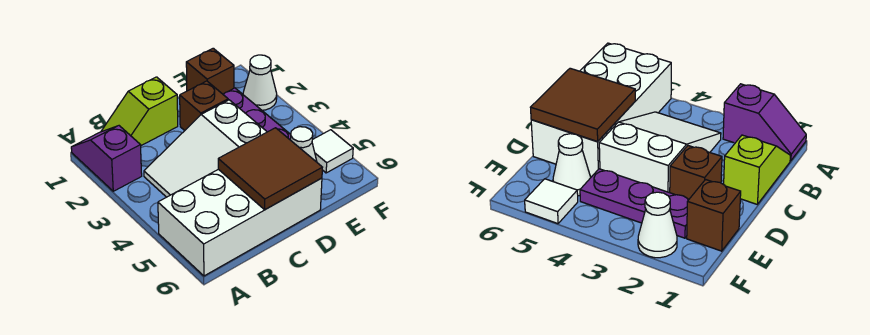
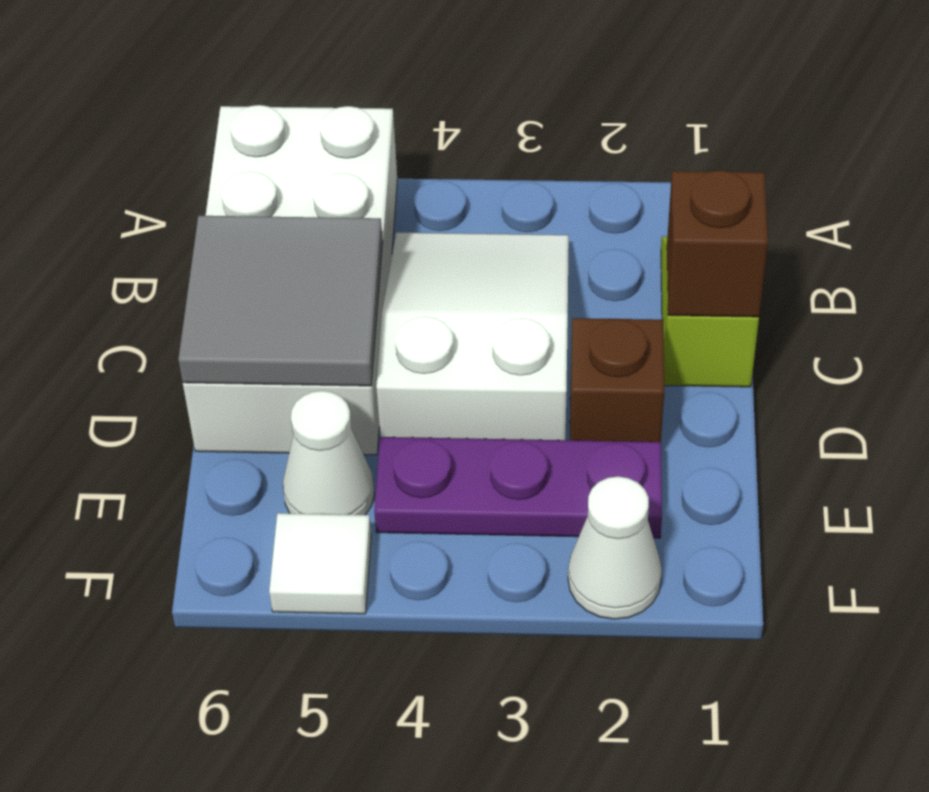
purple 1x2 slope [71,126,142,191] -> none
brown 2x2 tile [218,128,323,210] -> grey 2x2 tile [178,216,383,386]
brown 1x1 brick [186,48,234,94] -> brown 1x1 brick moved to [667,170,768,317]

